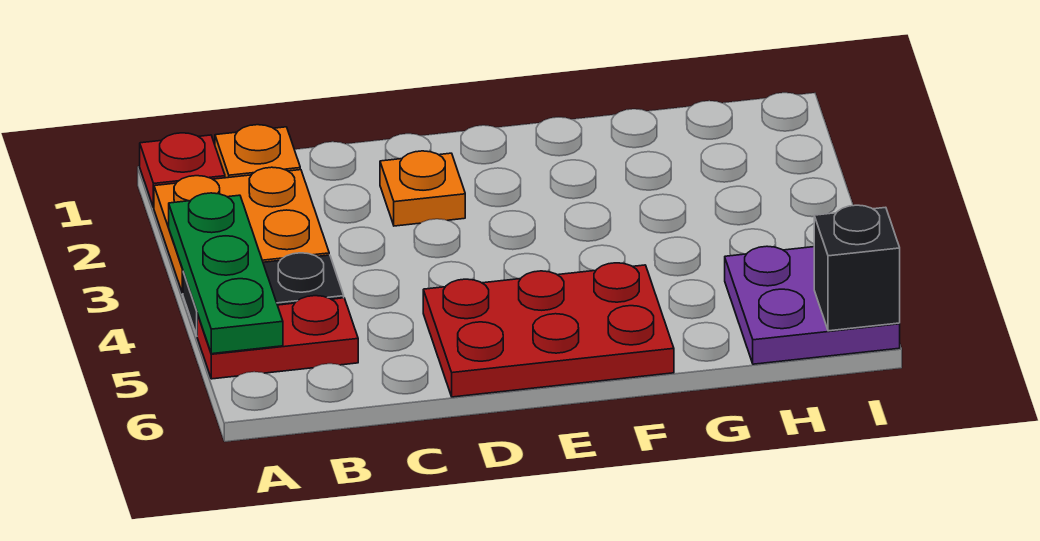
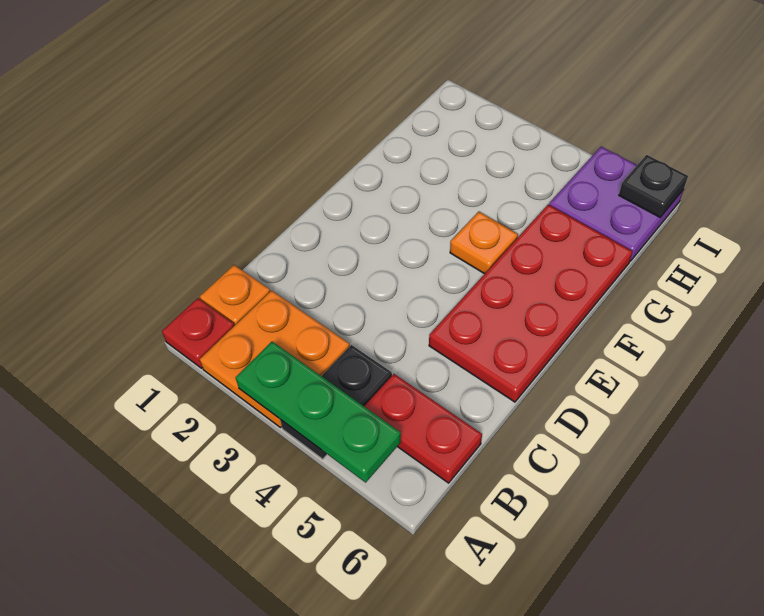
red 1x2 plate [197,296,358,379] -> red 1x2 plate turned to [364,374,482,483]
orange 1x1 plate [380,151,465,226] -> orange 1x1 plate moved to [450,212,518,274]
red 2x3 plate [423,263,674,397] -> red 2x4 plate [429,204,633,402]
black 1x1 brick [814,205,900,331] -> black 1x1 plate [619,155,688,217]

